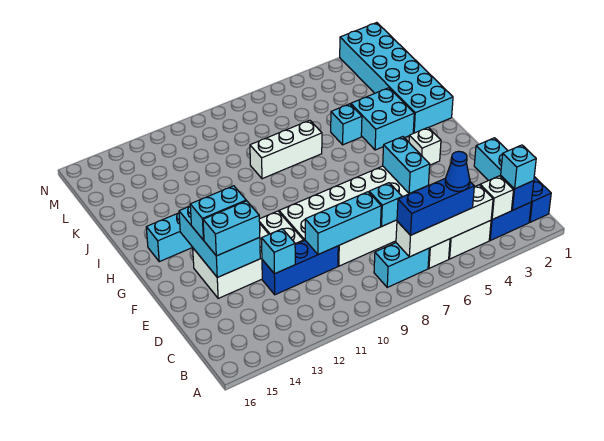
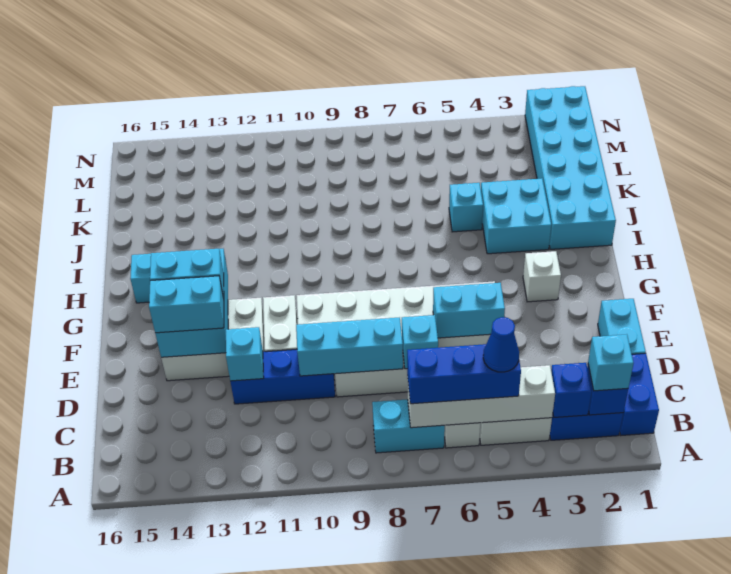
white 1x1 brick [480,176,514,219] -> blue 1x1 brick [551,363,592,417]
cyan 1x2 brick [383,137,430,194] -> cyan 1x2 brick turned to [433,283,505,338]
white 1x3 brick [250,120,322,179] -> none

